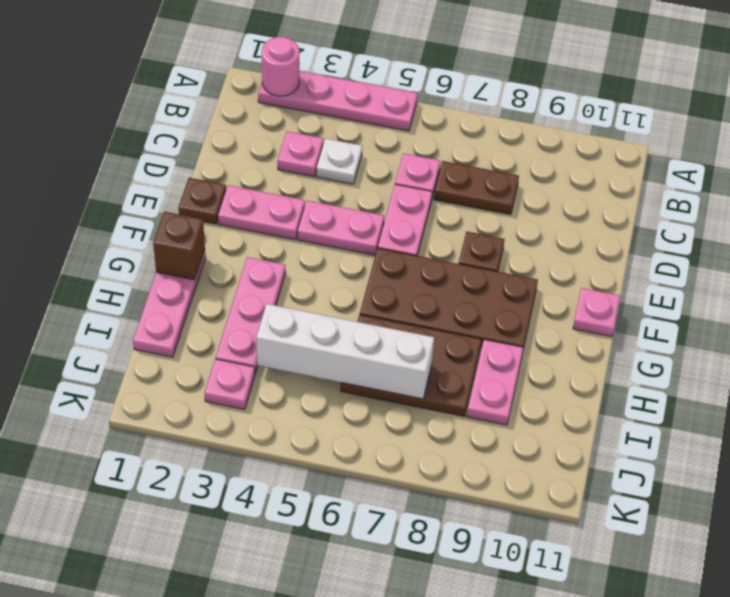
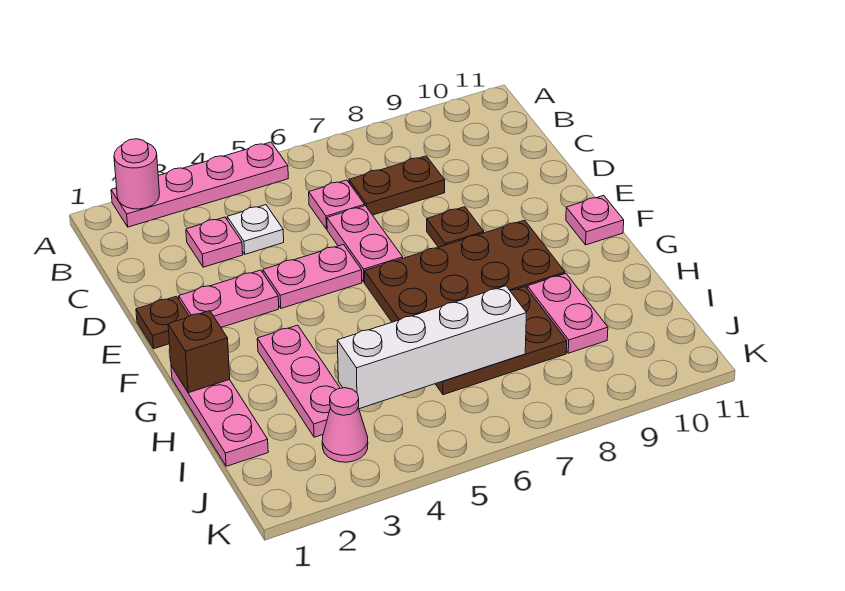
pink 1x1 plate [205,359,255,410] -> pink 1x1 cone [322,388,368,462]

